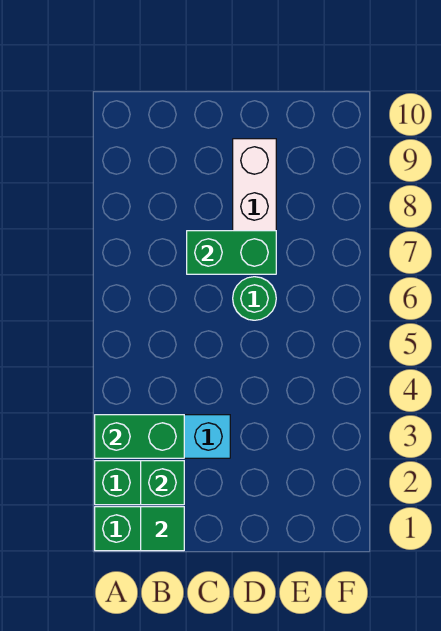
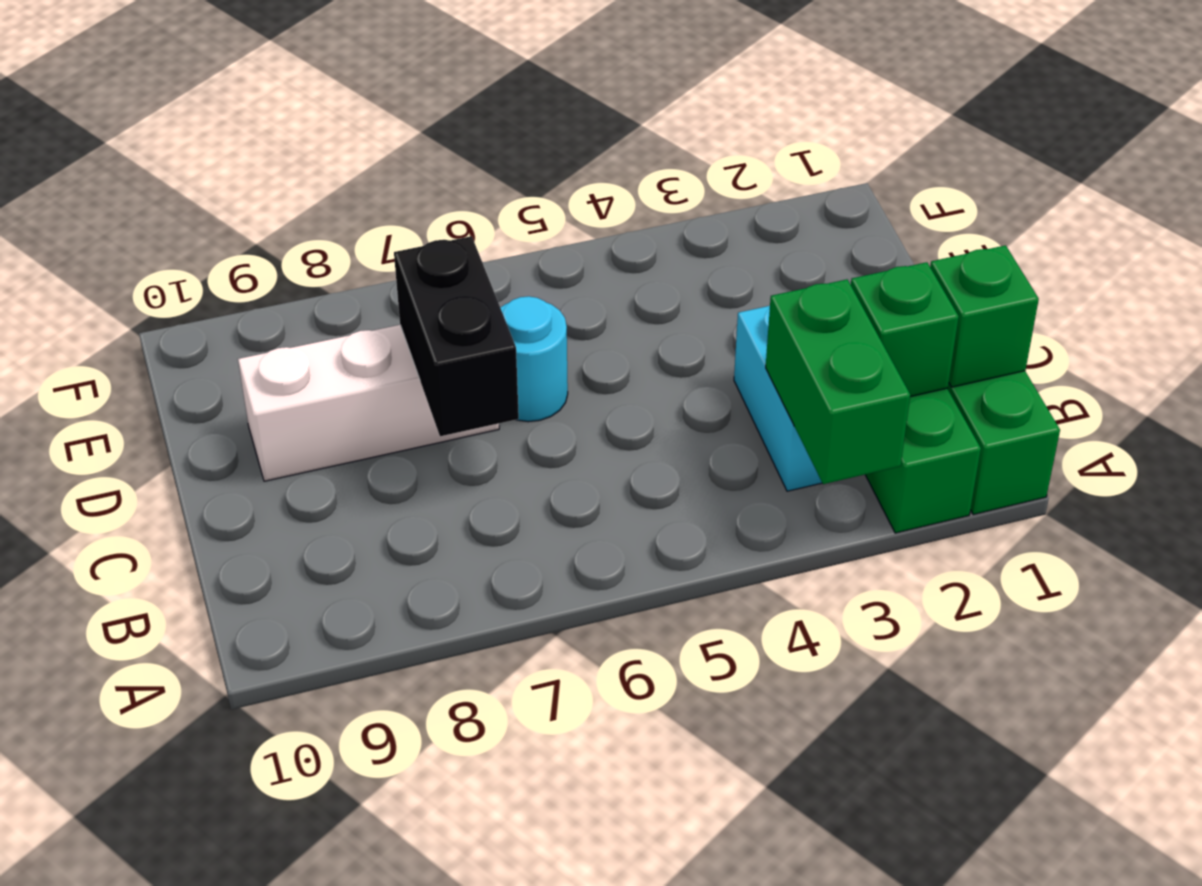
green 1x1 tile [141,507,184,551] -> green 1x1 brick [930,245,1039,387]
green 1x2 brick [187,231,276,274] -> black 1x2 brick [394,236,519,436]
green 1x1 round brick [233,277,276,320] -> cyan 1x1 round brick [500,296,568,422]

